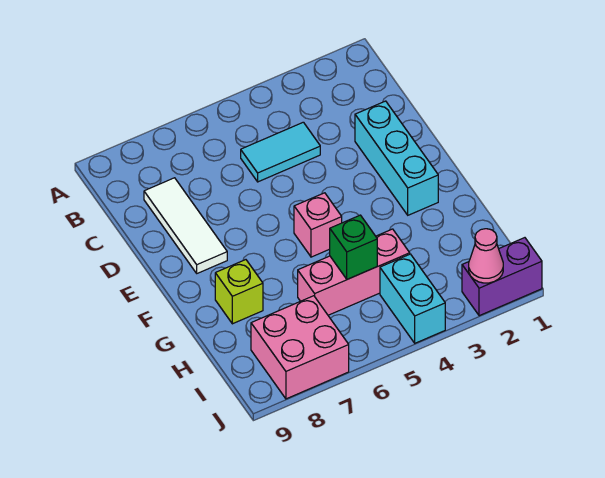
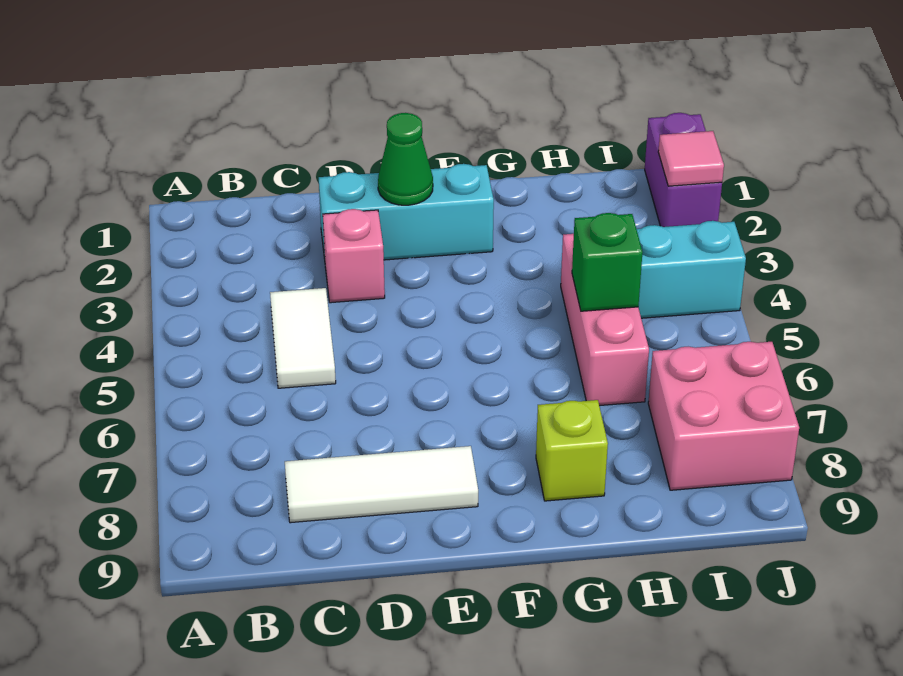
cyan 1x2 tile [241,122,320,182] -> white 1x2 tile [270,288,336,388]
none -> green 1x1 cone [378,113,433,205]
pink 1x1 brick [294,193,342,257] -> pink 1x1 brick moved to [323,209,385,303]
pink 1x1 cone [469,229,503,283] -> pink 1x1 tile [658,131,724,186]

